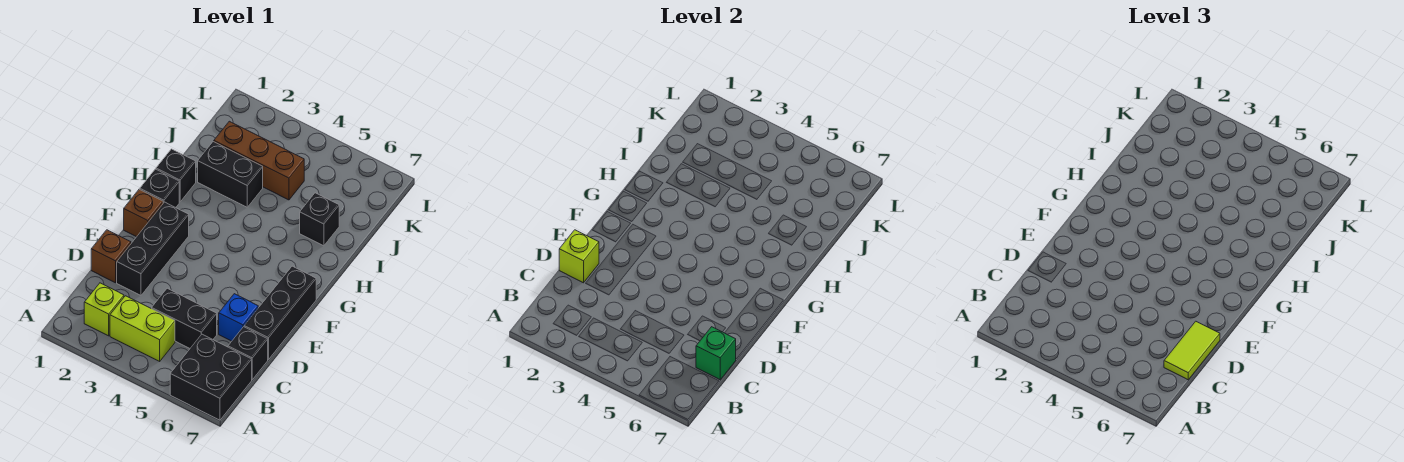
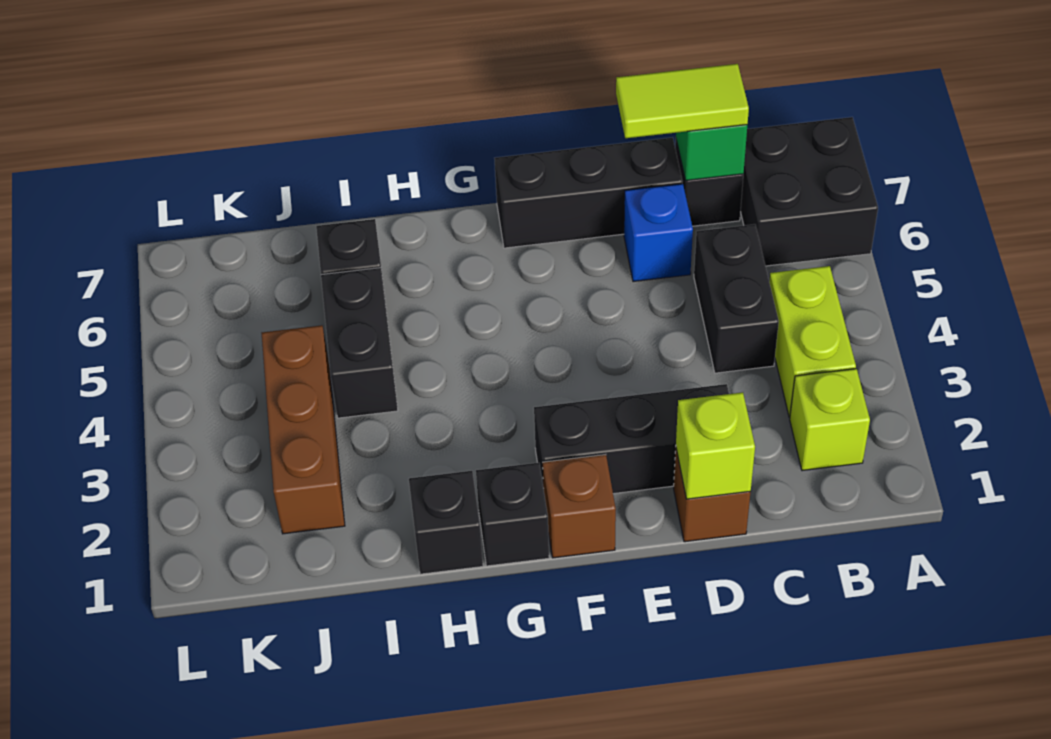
black 1x2 brick [198,141,263,207] -> black 1x2 brick moved to [321,268,398,418]

